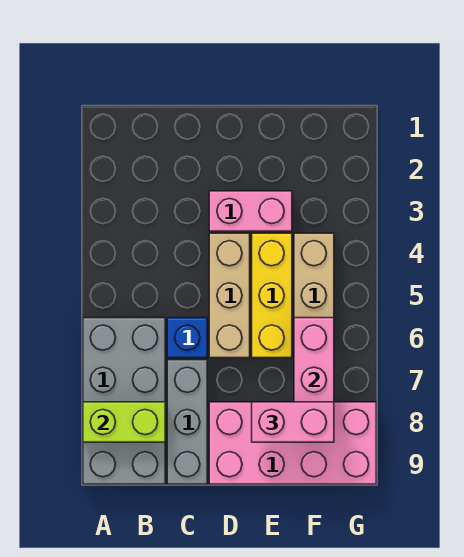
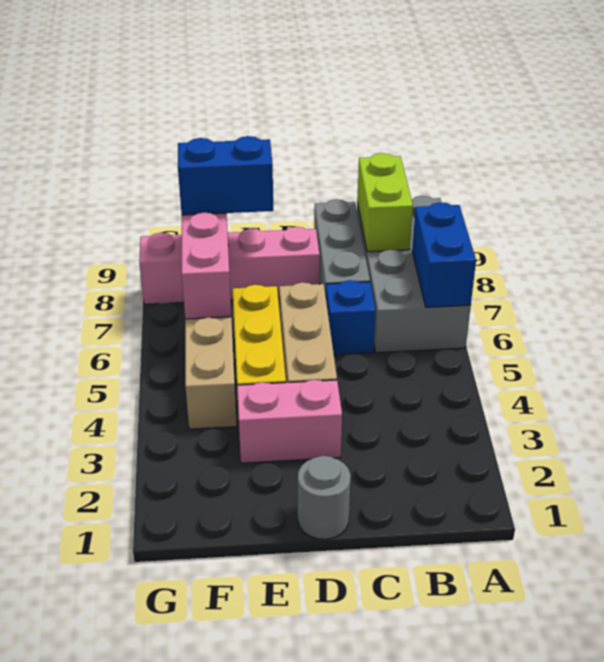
none -> blue 1x2 brick [412,202,476,307]
lime 1x2 brick [83,402,165,442] -> lime 1x2 brick turned to [357,153,413,252]
none -> grey 1x1 round brick [298,456,351,539]
pink 2x4 brick [209,402,376,484] -> pink 1x4 brick [139,227,320,304]
pink 1x2 brick [252,402,334,442] -> blue 1x2 brick [178,136,273,215]

